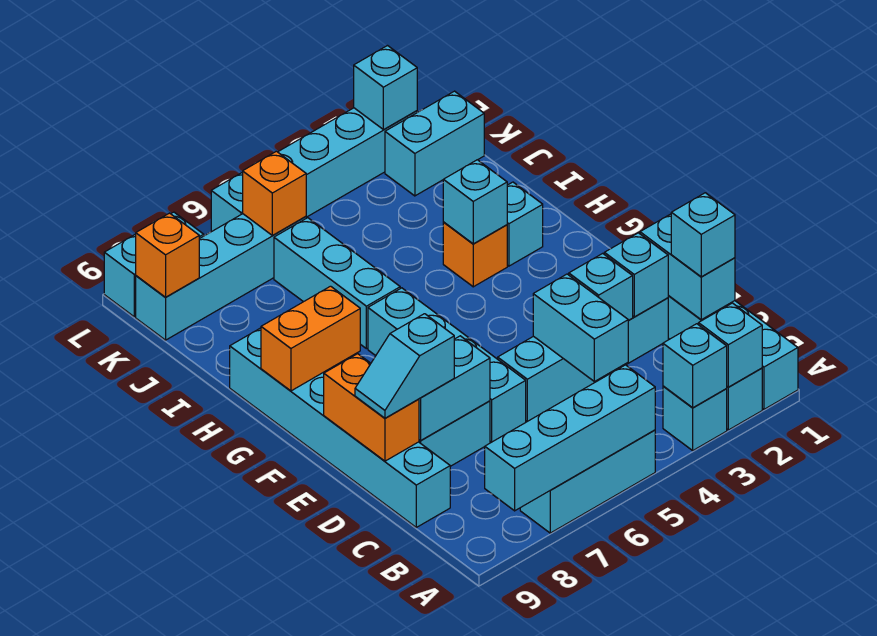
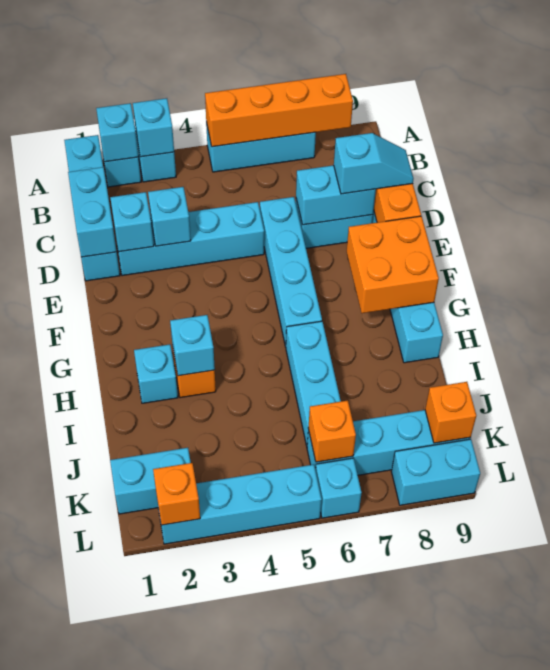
cyan 1x4 brick [485,365,655,511] -> orange 1x4 brick [205,74,353,147]
cyan 1x1 brick [671,193,735,277] -> none
cyan 1x2 brick [533,274,628,381] -> none
orange 1x2 brick [261,286,360,391] -> orange 2x2 brick [347,216,439,313]
cyan 1x1 brick [354,46,417,130] -> orange 1x1 brick [153,463,200,525]

